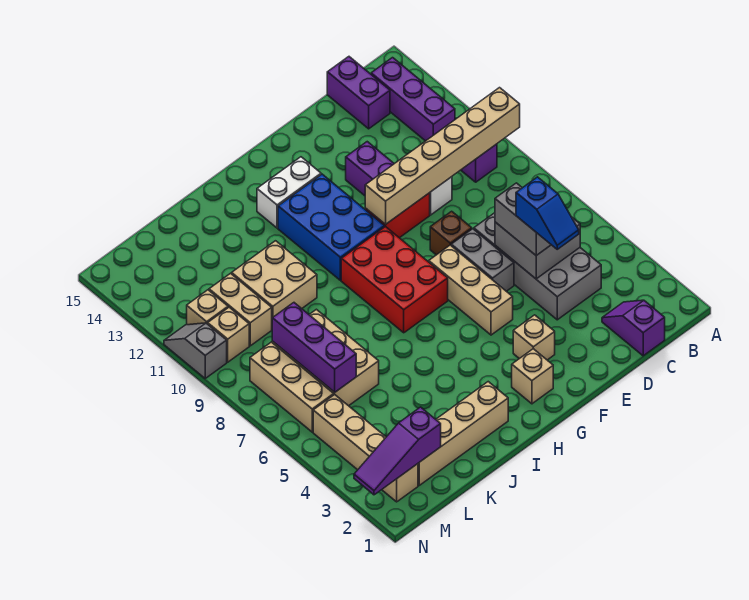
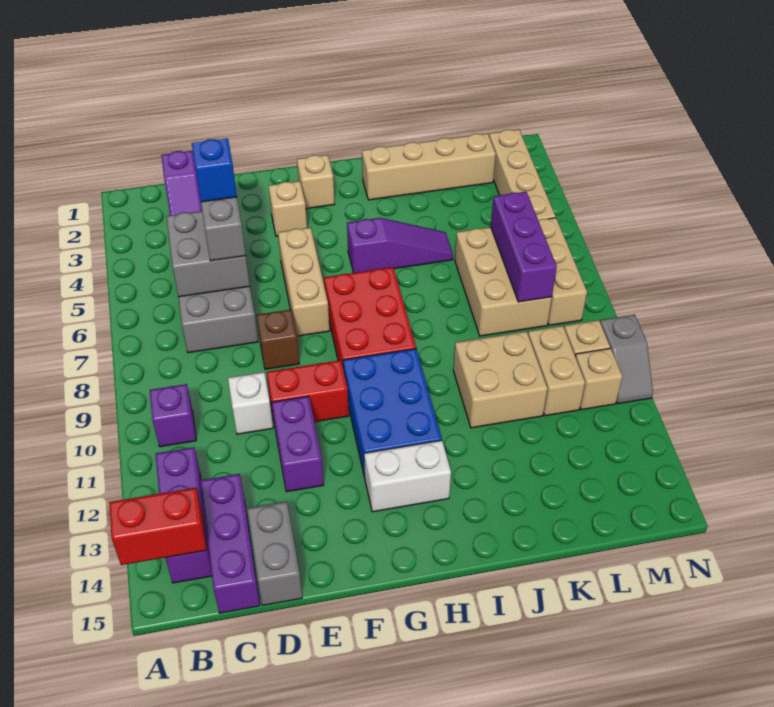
tan 1x6 brick [365,88,520,225] -> none
none -> red 1x2 brick [109,488,207,565]
purple 1x2 brick [327,57,390,129] -> purple 1x3 brick [201,474,260,613]
grey 1x2 brick [451,229,514,291] -> grey 1x2 brick moved to [247,502,302,606]
purple 1x3 slope [354,407,441,495] -> purple 1x3 slope moved to [347,218,453,273]

